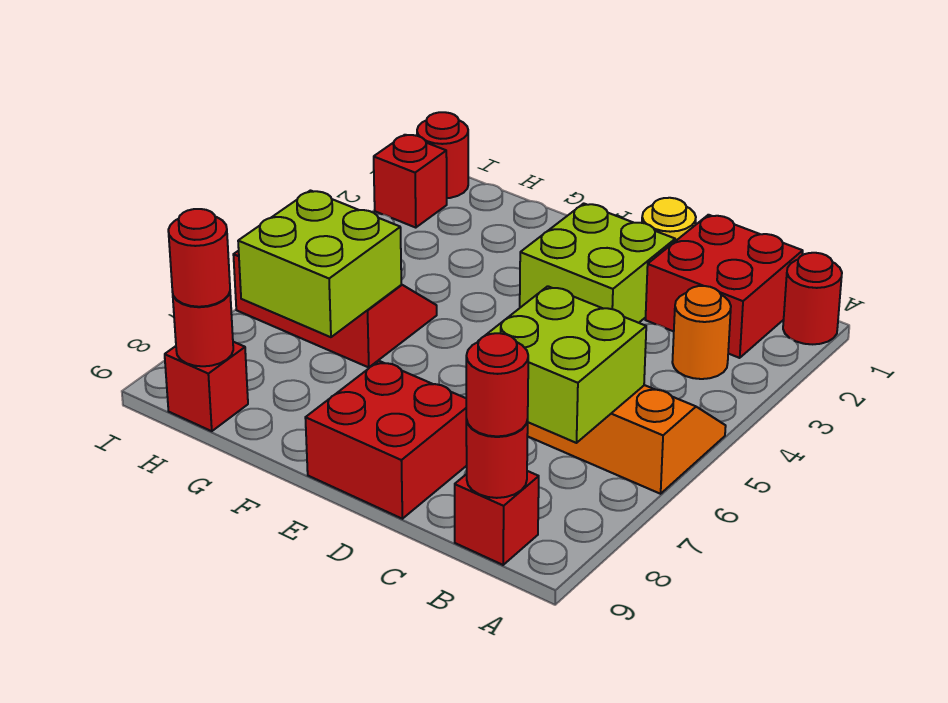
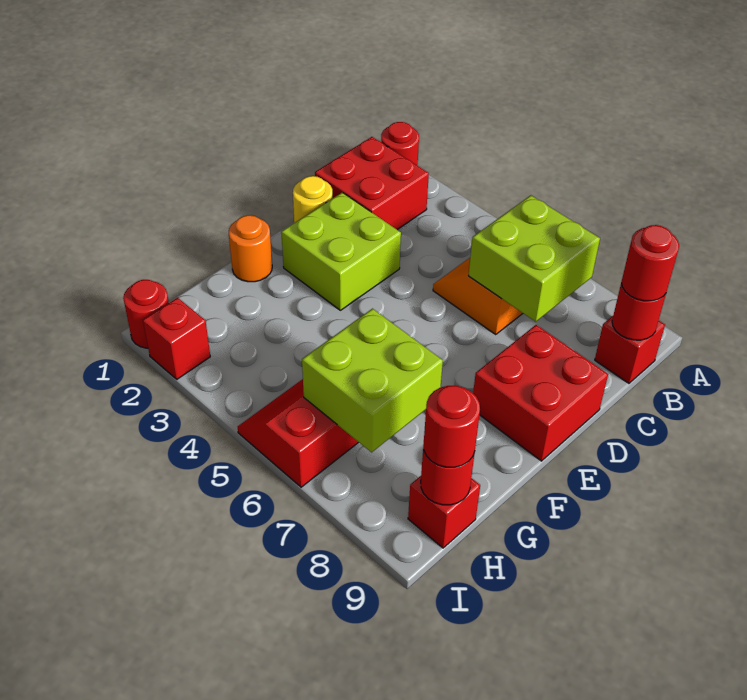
orange 1x1 round brick [672,286,731,379] -> orange 1x1 round brick moved to [229,215,272,282]

